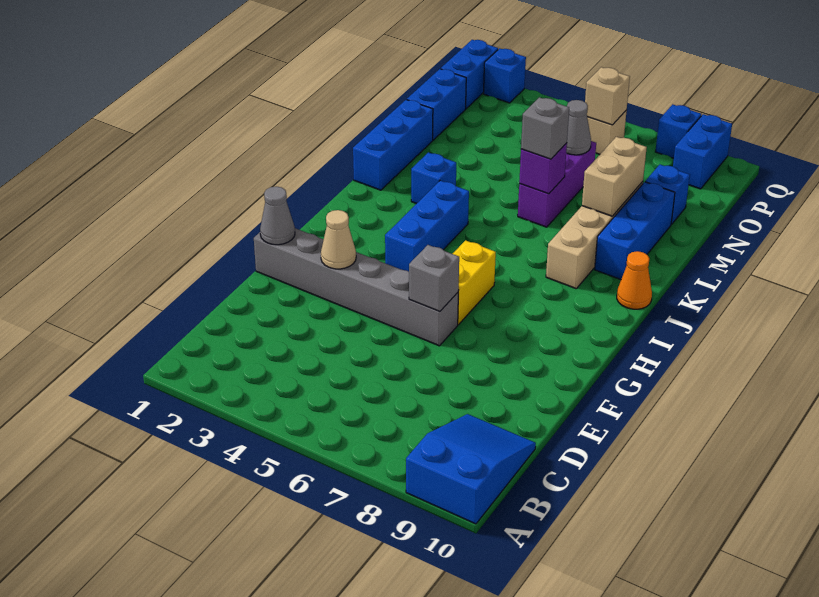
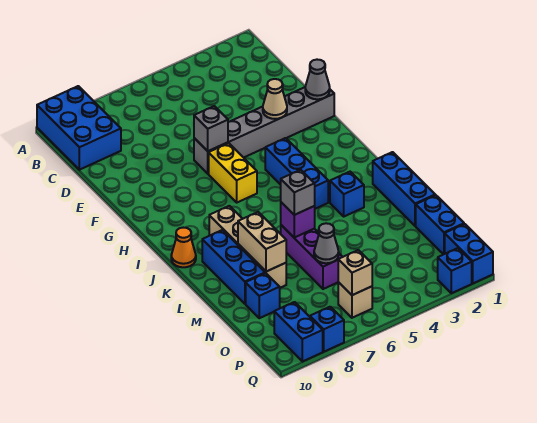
blue 2x3 slope [406,414,536,524] -> blue 2x3 brick [37,86,121,170]

